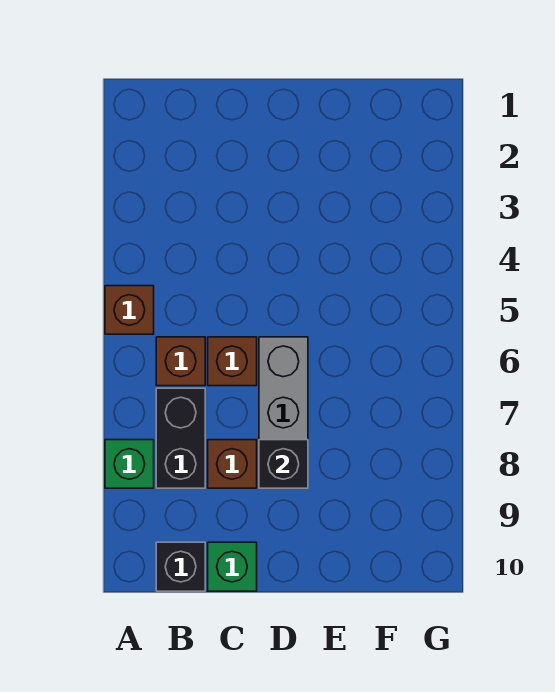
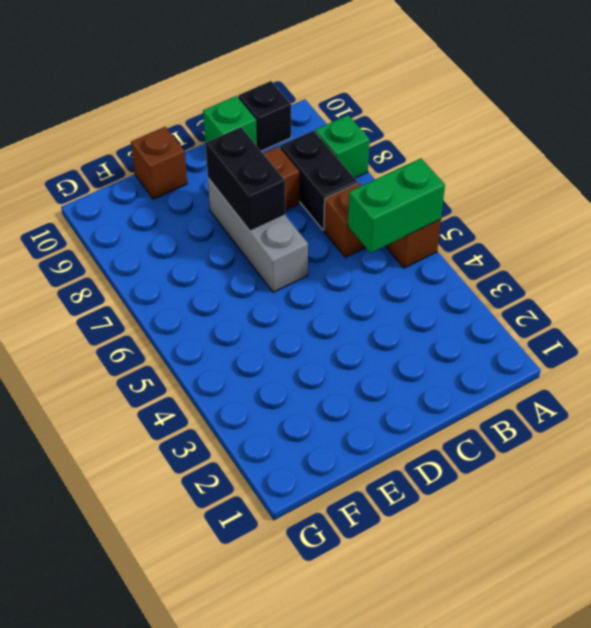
none -> green 1x2 brick [348,158,445,253]
brown 1x1 brick [208,337,257,386] -> brown 1x1 brick moved to [131,127,187,199]
black 1x1 brick [259,440,308,488] -> black 1x2 brick [206,127,285,231]

